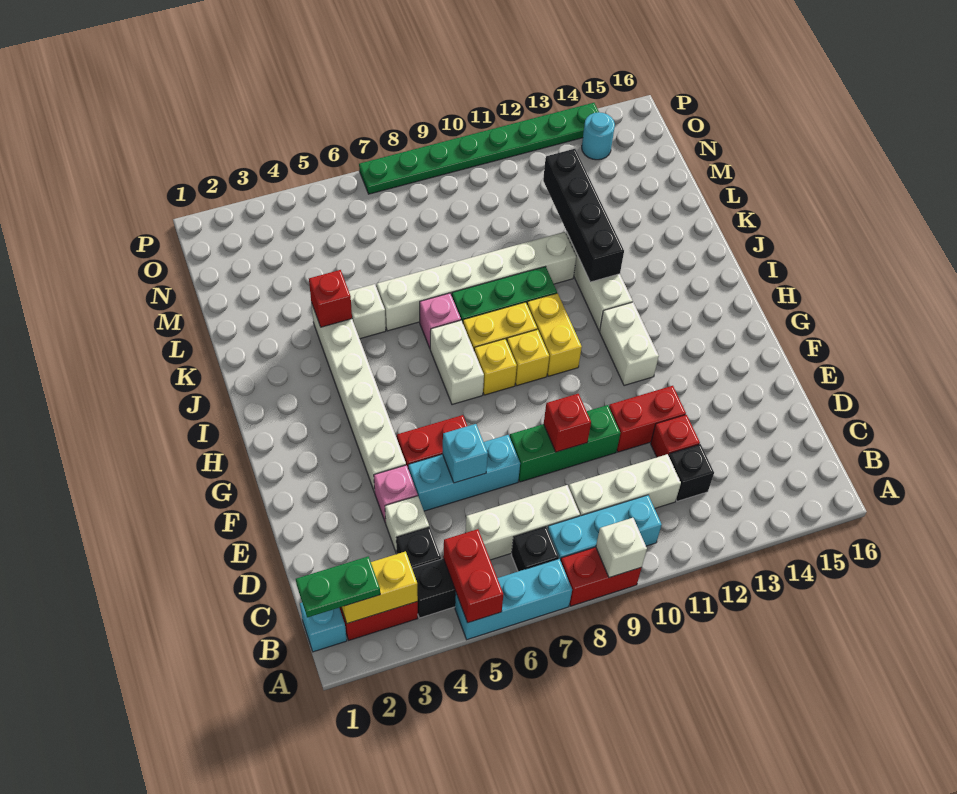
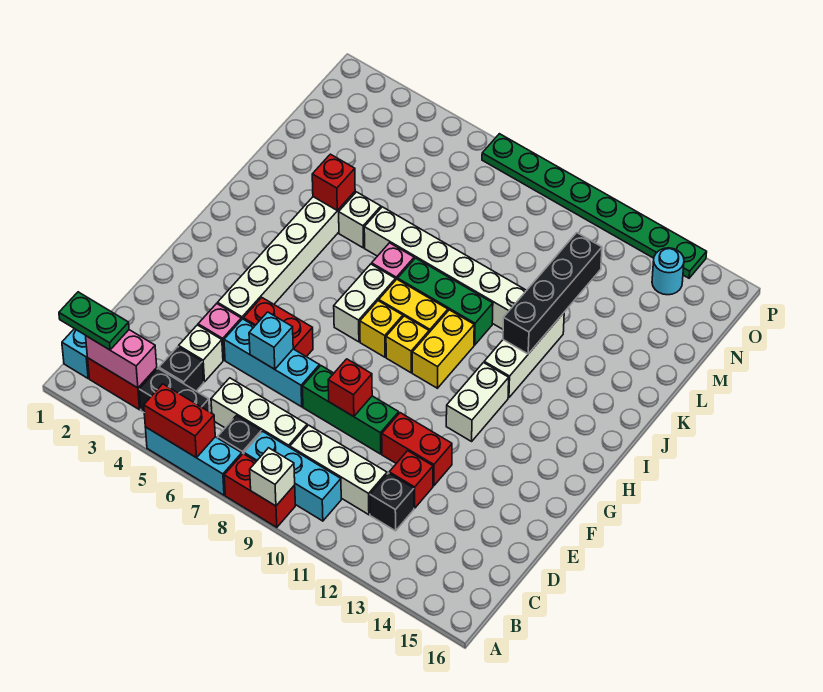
red 1x2 brick [443,529,503,623] -> red 1x2 brick turned to [144,384,215,458]
yellow 1x2 brick [341,551,418,623] -> pink 1x2 brick [86,330,157,388]

